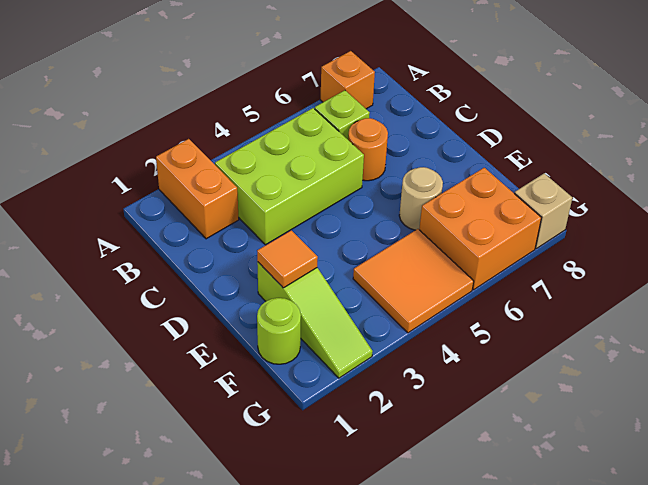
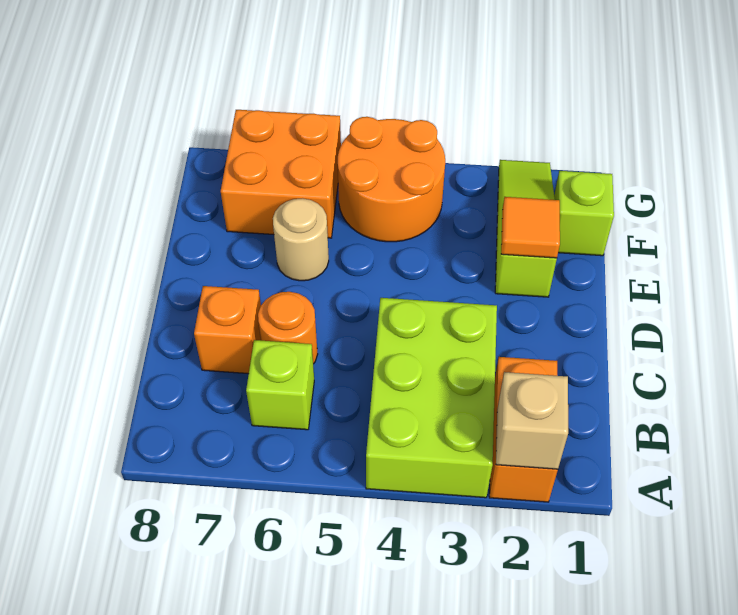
orange 1x1 brick [321,51,375,109] -> orange 1x1 brick moved to [194,286,261,374]
lime 2x3 brick [215,108,364,245] -> lime 2x3 brick turned to [366,298,497,498]
lime 1x1 round brick [257,298,301,364] -> lime 1x1 brick [554,171,614,256]
orange 2x2 tile [353,229,474,333] -> orange 2x2 round brick [338,117,445,242]
tan 1x1 brick [514,173,572,249] -> tan 1x1 brick moved to [496,372,568,469]

